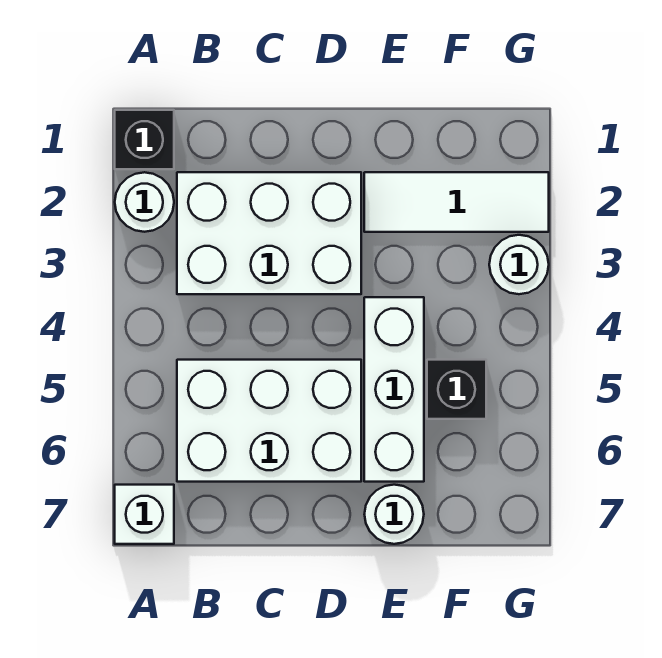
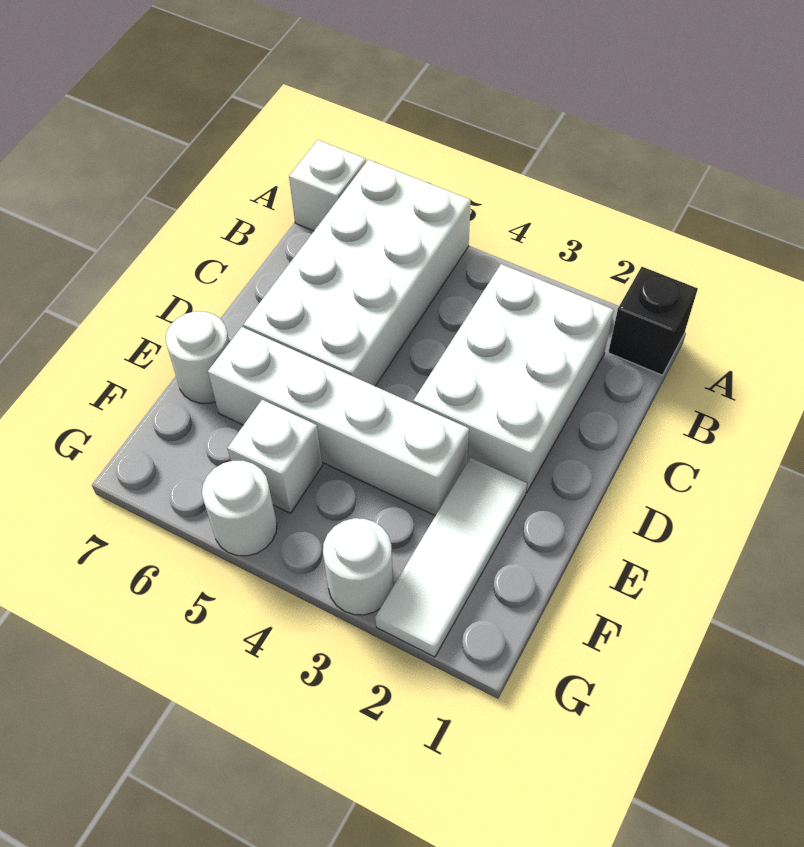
white 1x1 round brick [115,172,174,232] -> white 1x1 round brick moved to [202,461,277,556]
white 2x3 brick [177,360,361,482] -> white 2x4 brick [243,160,471,386]
white 1x3 brick [364,297,424,482] -> white 1x4 brick [208,327,469,516]
black 1x1 brick [427,360,486,419] -> white 1x1 brick [227,400,322,513]

